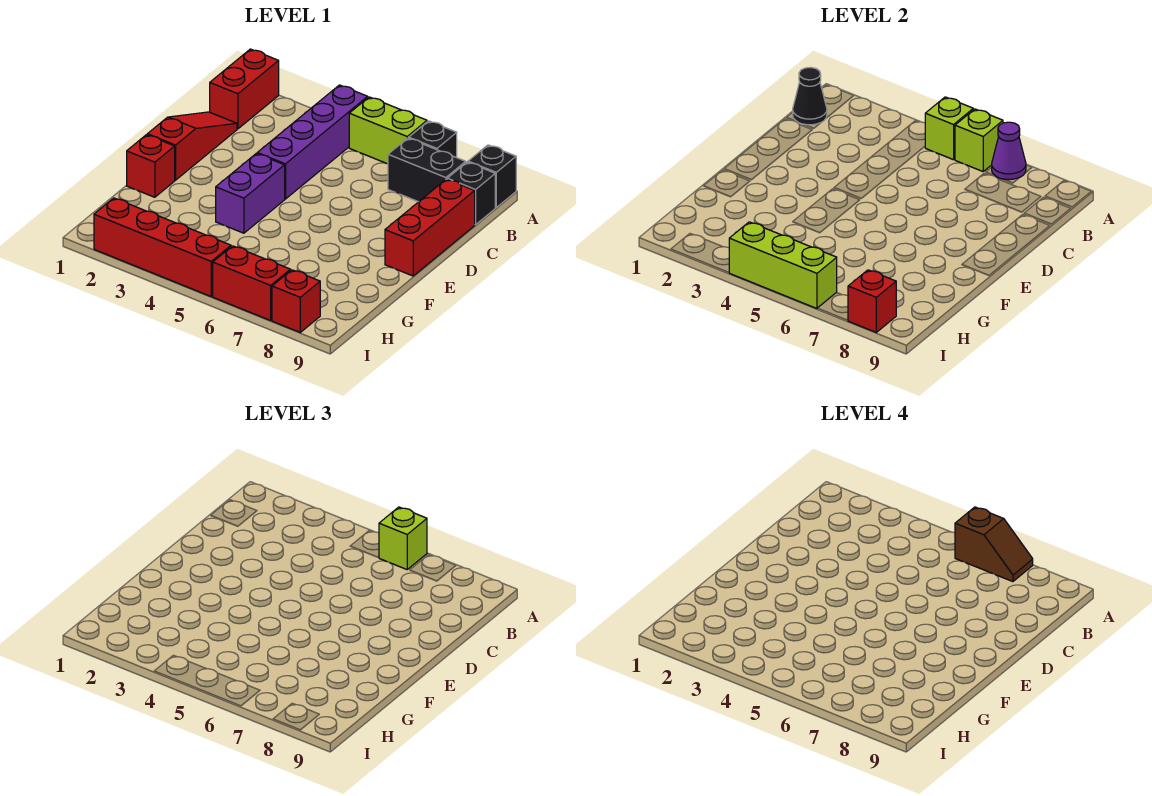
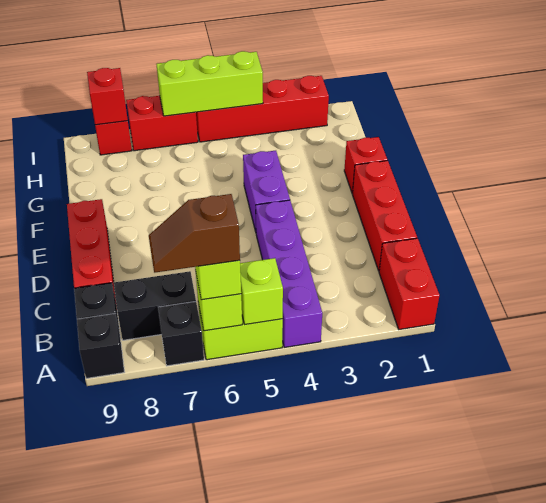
purple 1x1 cone [992,122,1026,180] -> none
black 1x1 cone [793,67,827,125] -> none
red 1x3 slope [147,112,237,180] -> red 1x3 brick [353,161,417,271]

